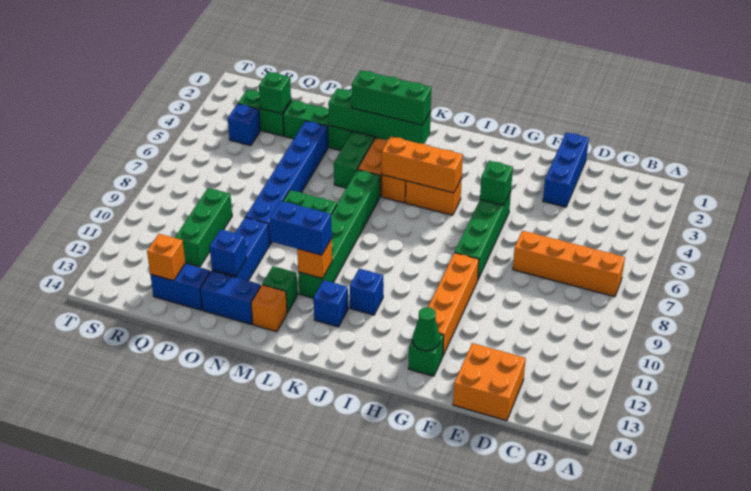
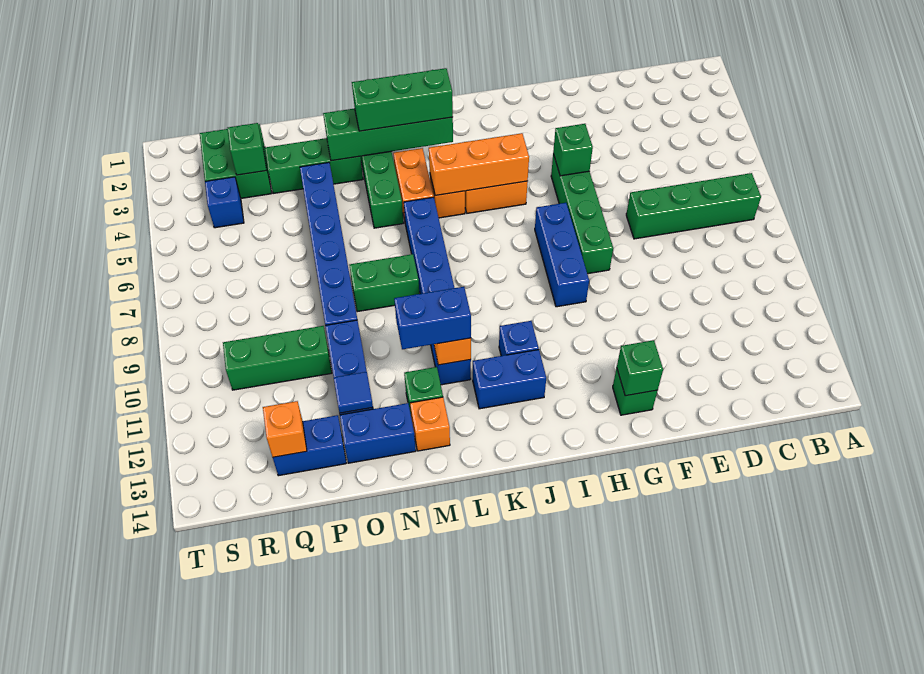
orange 1x4 brick [513,231,625,297] -> green 1x4 brick [626,173,761,239]
orange 2x2 brick [453,343,526,421] -> none
blue 1x3 brick [543,132,589,207] -> blue 1x3 brick moved to [535,203,589,307]
orange 1x4 brick [428,253,479,356] -> none
green 1x1 cone [413,307,440,351] -> green 1x1 brick [617,340,663,396]
blue 1x1 brick [313,280,348,327] -> blue 1x2 brick [473,350,546,409]
green 1x6 brick [298,169,380,298] -> blue 1x6 brick [404,197,471,385]
blue 1x1 brick [210,229,246,276] -> blue 1x1 tile [334,372,373,413]
green 1x2 brick [238,89,291,136] -> green 2x2 brick [200,124,272,198]
green 1x3 brick [175,188,232,267] -> green 1x3 brick turned to [223,326,332,390]

